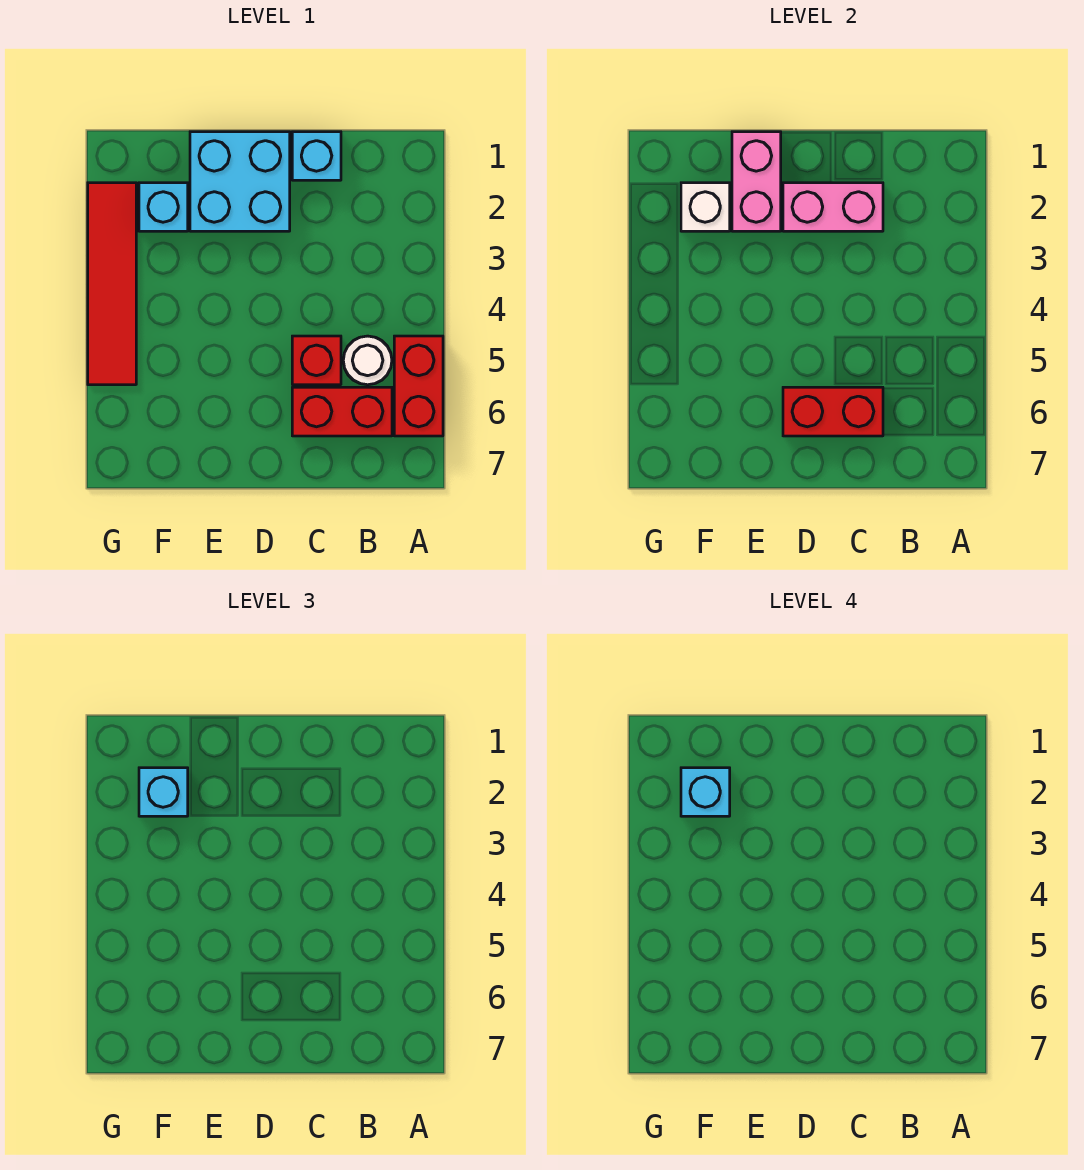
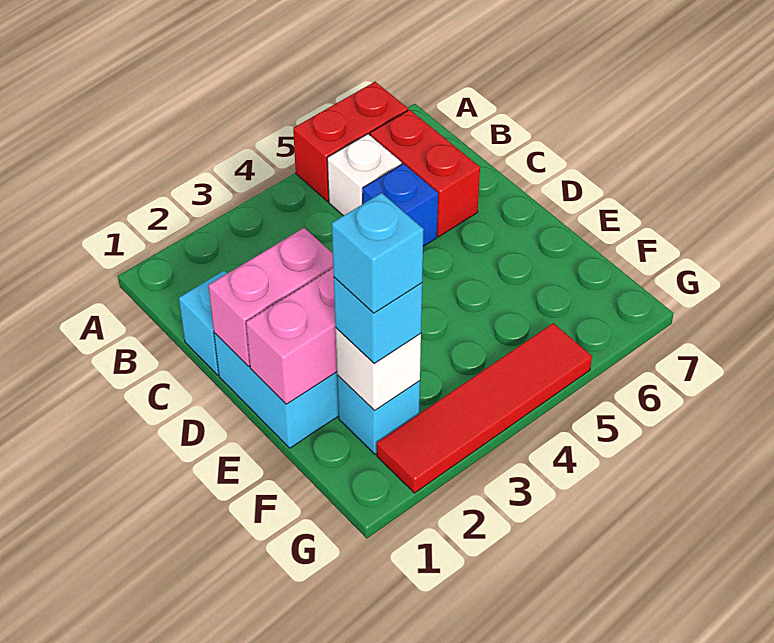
white 1x1 round brick [343,336,392,385] -> white 1x1 brick [327,134,402,216]
pink 1x2 brick [783,183,883,231] -> pink 1x2 brick turned to [208,228,333,367]
red 1x1 brick [292,336,341,385] -> blue 1x1 brick [363,164,438,246]
red 1x2 brick [783,387,883,436] -> none

